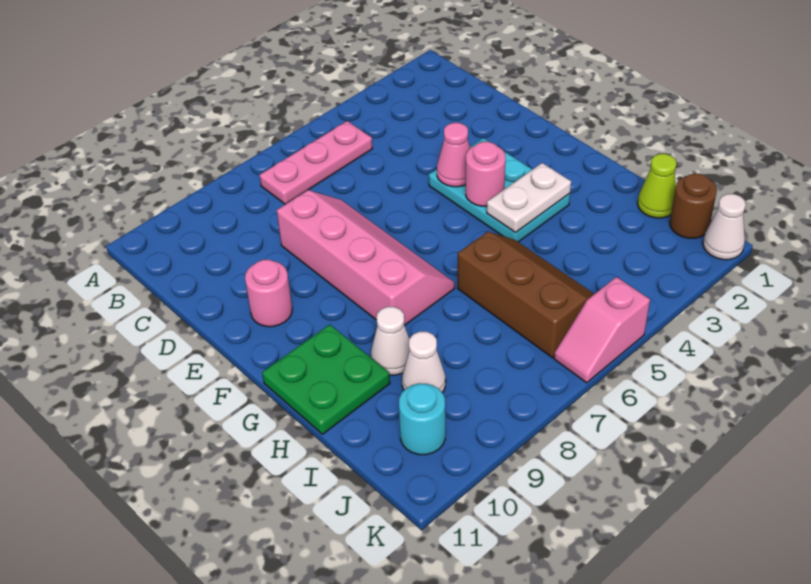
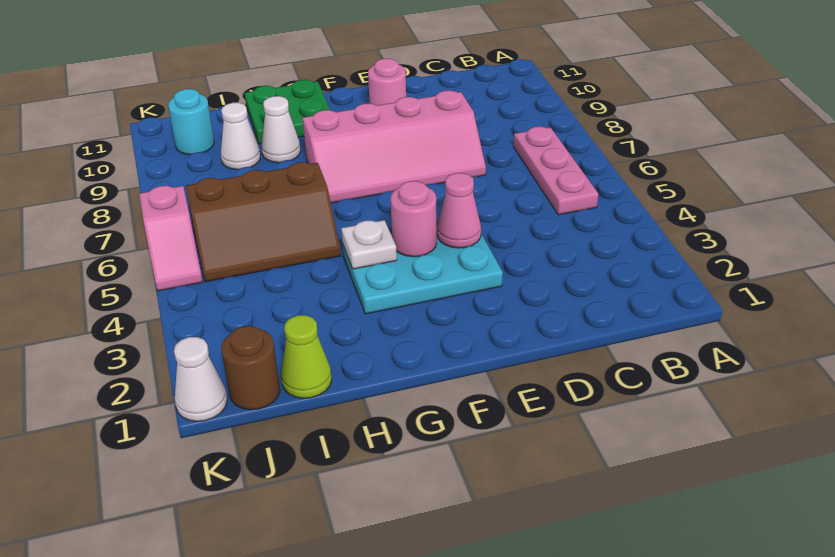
white 1x2 plate [487,163,571,233] -> white 1x1 plate [341,220,397,269]
pink 1x2 slope [554,277,650,383] -> pink 1x2 slope turned to [139,186,203,291]

